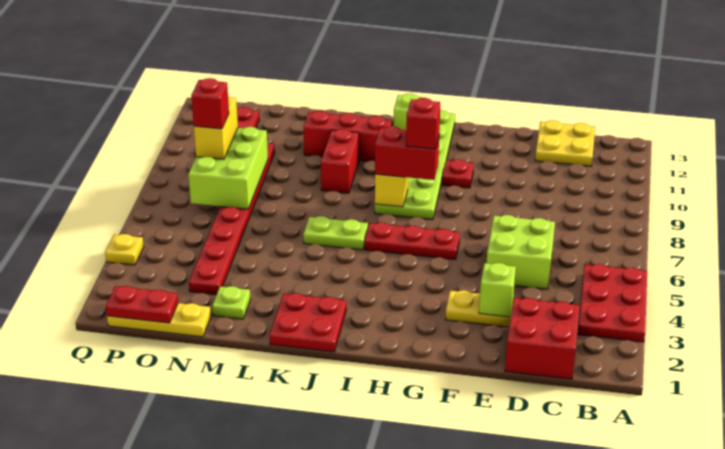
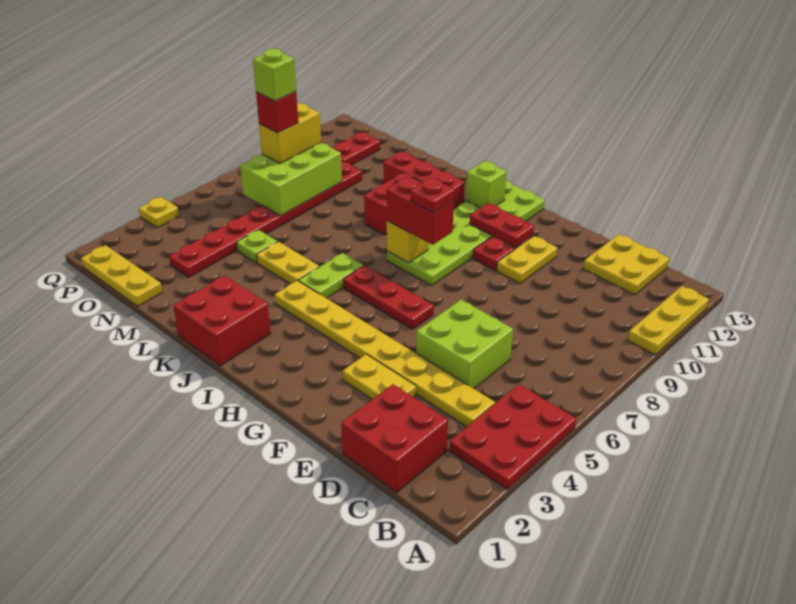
none -> yellow 1x3 plate [628,286,709,355]
none -> yellow 1x8 plate [275,281,495,427]
lime 1x1 brick [479,263,516,317] -> lime 1x1 brick moved to [253,49,296,101]
none -> yellow 1x2 plate [497,236,557,283]
red 1x1 brick [406,98,440,149] -> red 1x1 plate [410,178,454,213]
red 2x2 plate [270,293,346,352] -> red 2x2 brick [173,276,271,366]
lime 1x2 plate [303,216,368,250] -> lime 1x2 plate turned to [298,253,363,298]
none -> yellow 1x2 plate [256,242,319,284]
lime 1x1 plate [212,286,251,319] -> lime 1x1 plate moved to [237,230,277,263]
red 1x2 plate [105,286,178,323] -> red 1x2 plate moved to [470,203,534,247]

